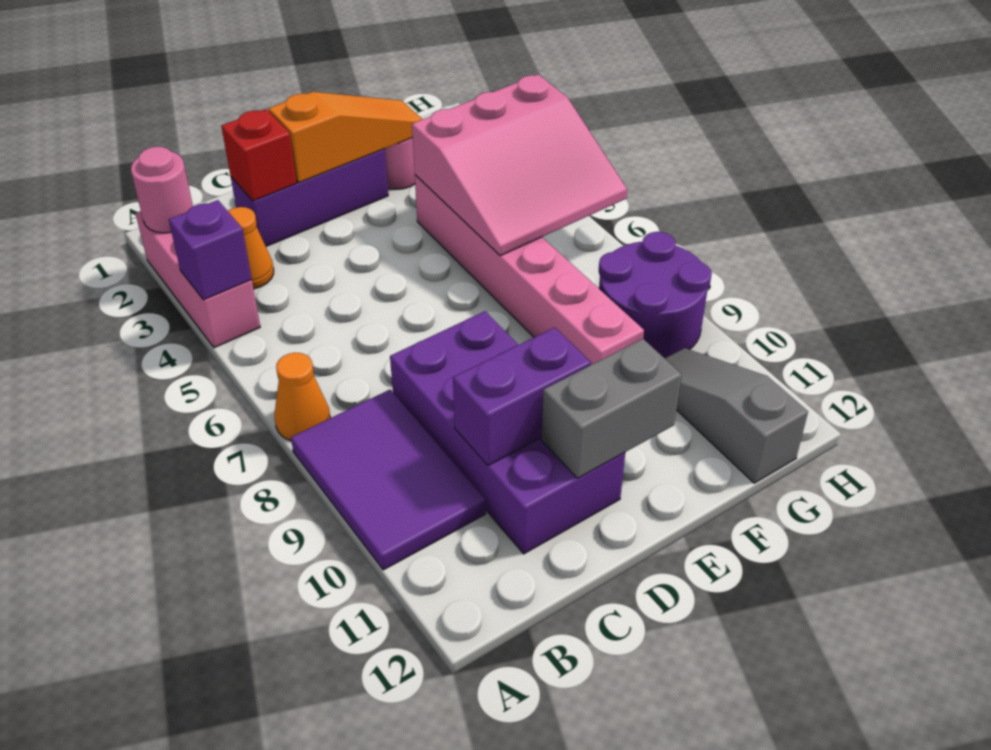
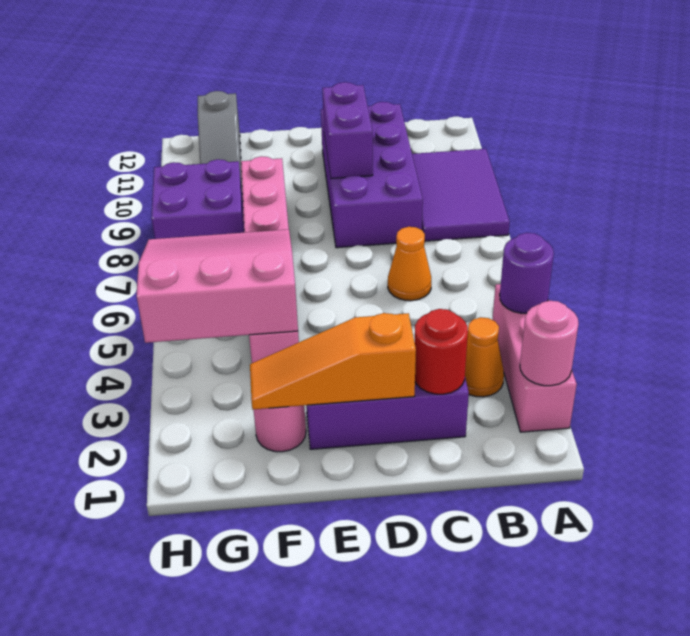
purple 1x1 brick [169,200,252,300] -> purple 1x1 round brick [500,233,554,313]
orange 1x1 cone [275,353,330,441] -> orange 1x1 cone moved to [388,227,431,301]
red 1x1 brick [221,109,297,201] -> red 1x1 round brick [415,309,468,394]
purple 1x2 brick [453,327,591,465] -> purple 1x2 brick turned to [322,82,373,179]
grey 1x2 brick [541,339,682,478] -> none
purple 2x2 round brick [599,232,712,358] -> purple 2x2 brick [151,159,244,239]

